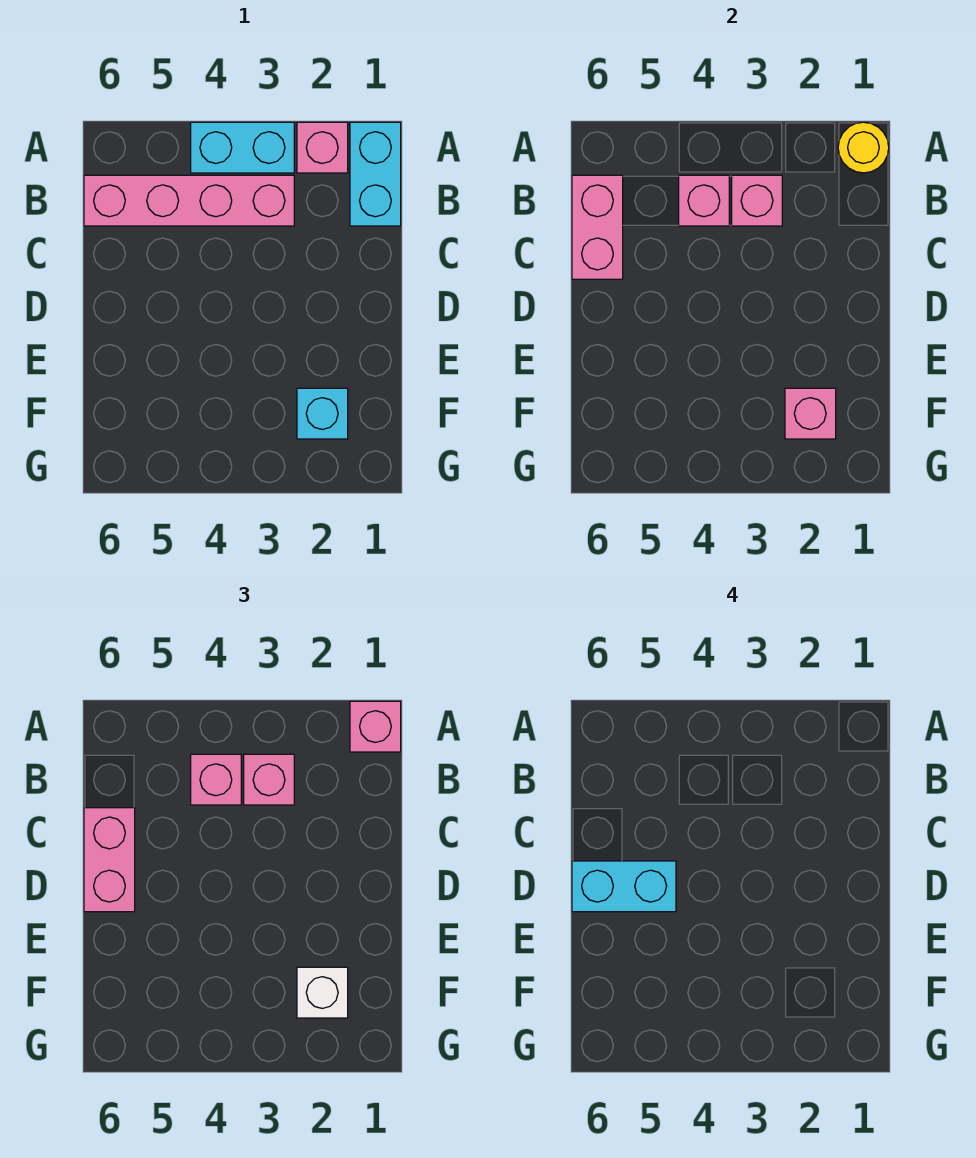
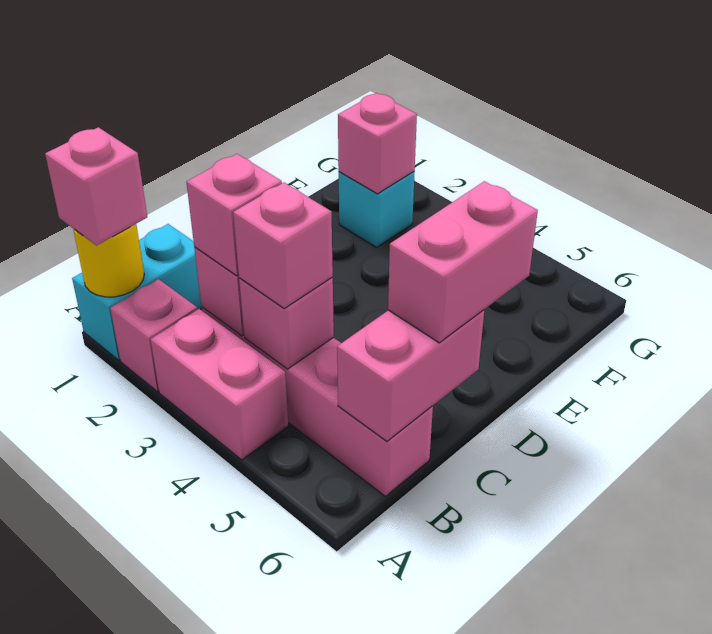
cyan 1x2 brick [191,122,294,173] -> pink 1x2 brick [151,309,288,460]
cyan 1x2 brick [572,861,676,912] -> none
white 1x1 brick [297,967,348,1018] -> none

